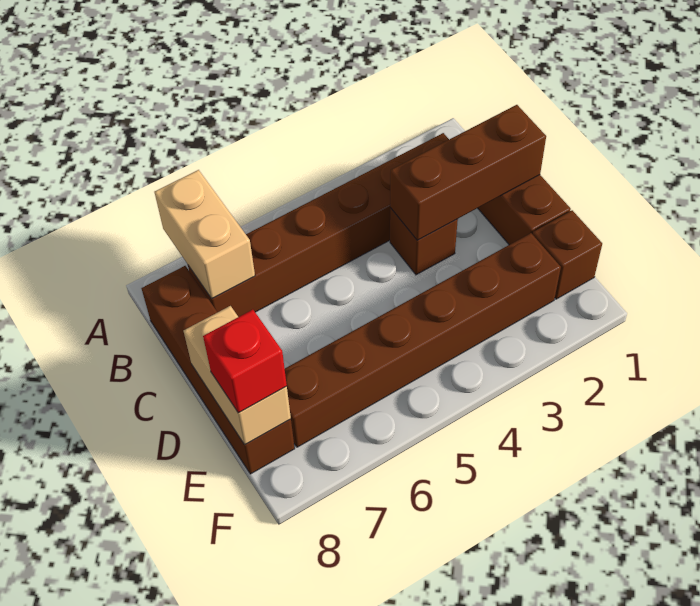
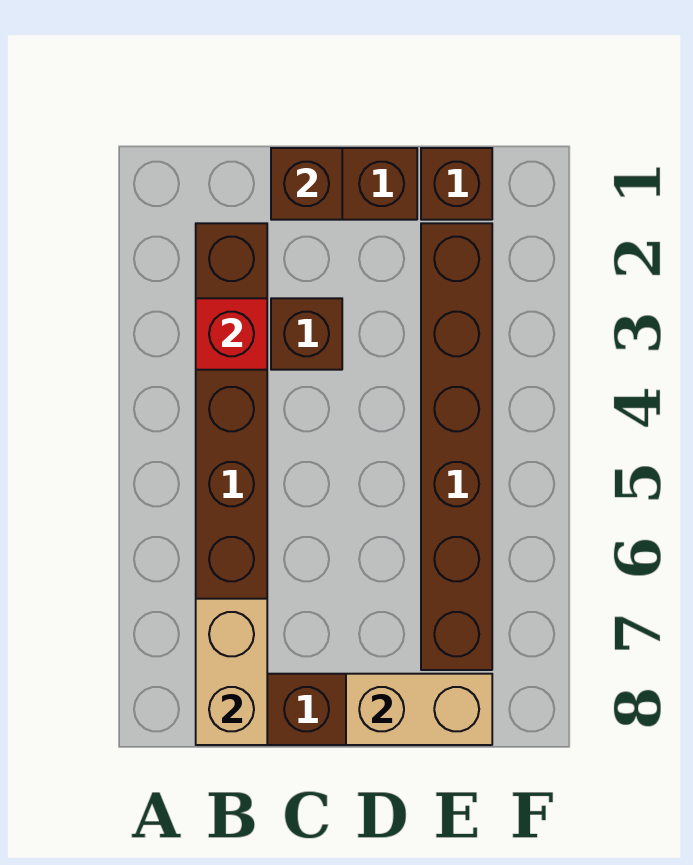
tan 1x2 brick [154,170,255,299] -> tan 1x2 brick turned to [196,599,267,745]
brown 1x3 brick [390,105,546,240] -> brown 1x1 brick [271,148,342,220]
red 1x1 brick [203,310,287,413] -> red 1x1 brick moved to [196,298,267,370]

